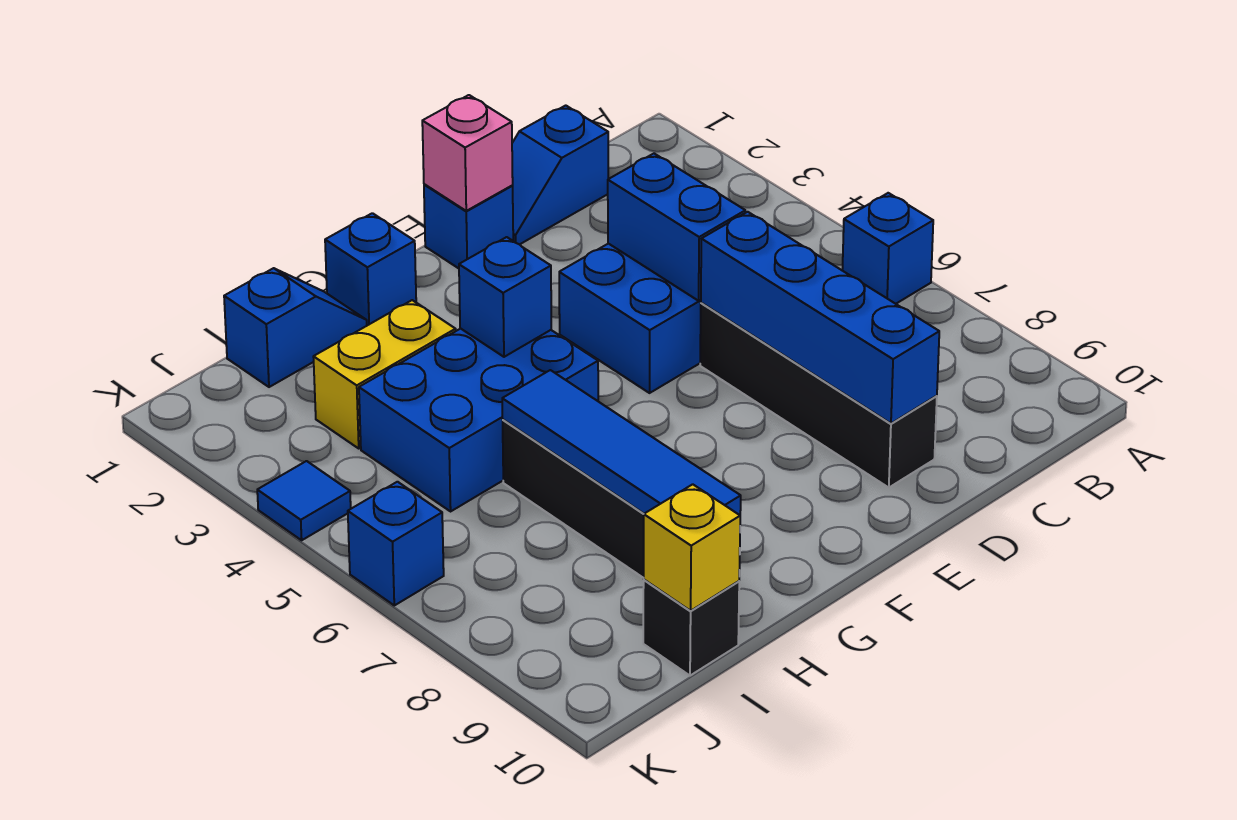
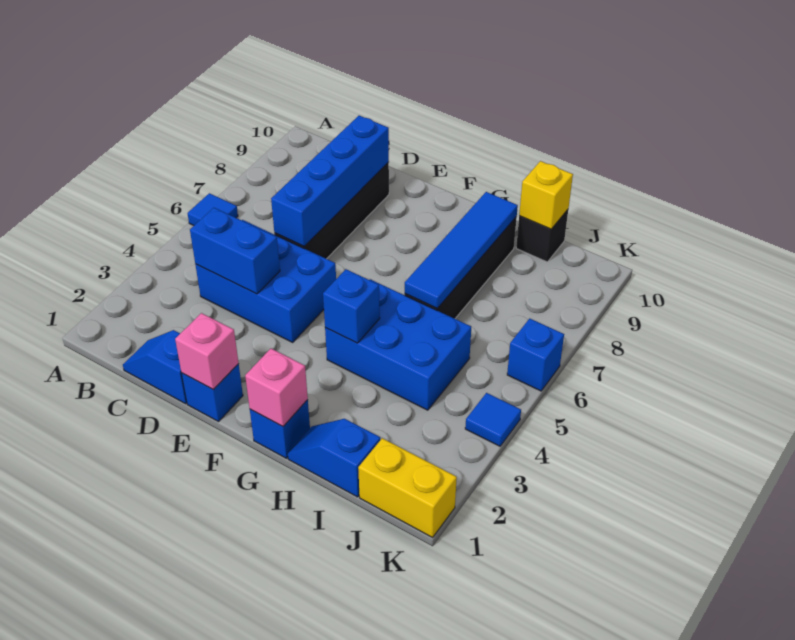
blue 1x1 brick [842,193,933,304] -> blue 1x1 tile [188,193,238,225]
blue 1x2 slope [512,105,608,245] -> blue 1x2 slope turned to [123,330,187,404]
blue 1x2 brick [608,154,745,301] -> blue 1x2 brick turned to [190,208,280,294]
none -> pink 1x1 brick [245,349,308,426]
yellow 1x2 brick [313,300,456,448] -> yellow 1x2 brick moved to [358,438,457,538]

